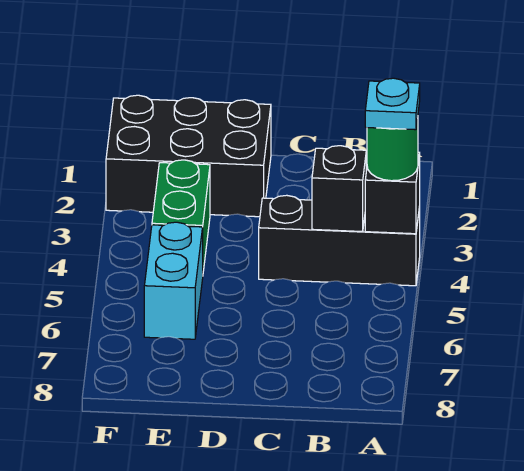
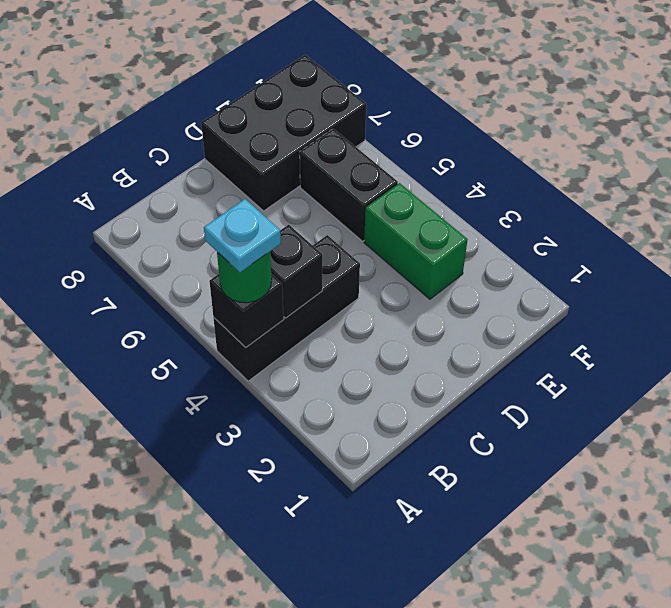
black 2x3 brick [106,95,271,217] -> black 2x3 brick moved to [201,55,366,211]
cyan 1x2 brick [144,222,203,339] -> black 1x2 brick [300,129,398,241]

